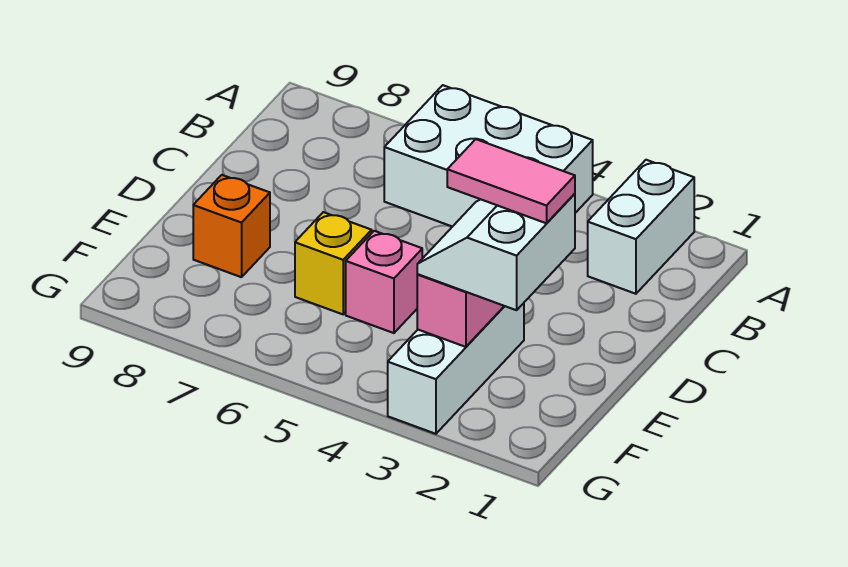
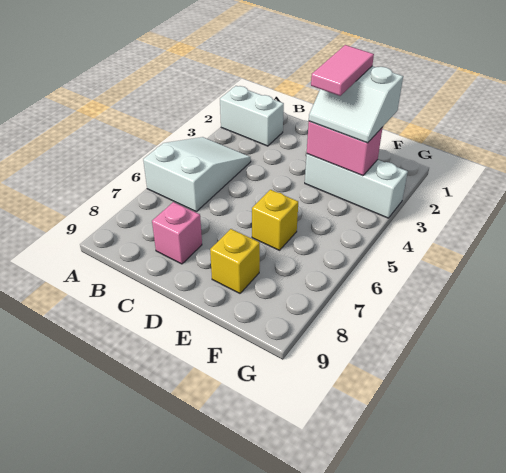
white 2x3 brick [384,85,593,227] -> white 2x3 slope [143,137,251,212]
pink 1x1 brick [346,231,422,333] -> pink 1x1 brick moved to [152,202,202,264]
orange 1x1 brick [193,175,270,277] -> yellow 1x1 brick [210,229,260,293]

